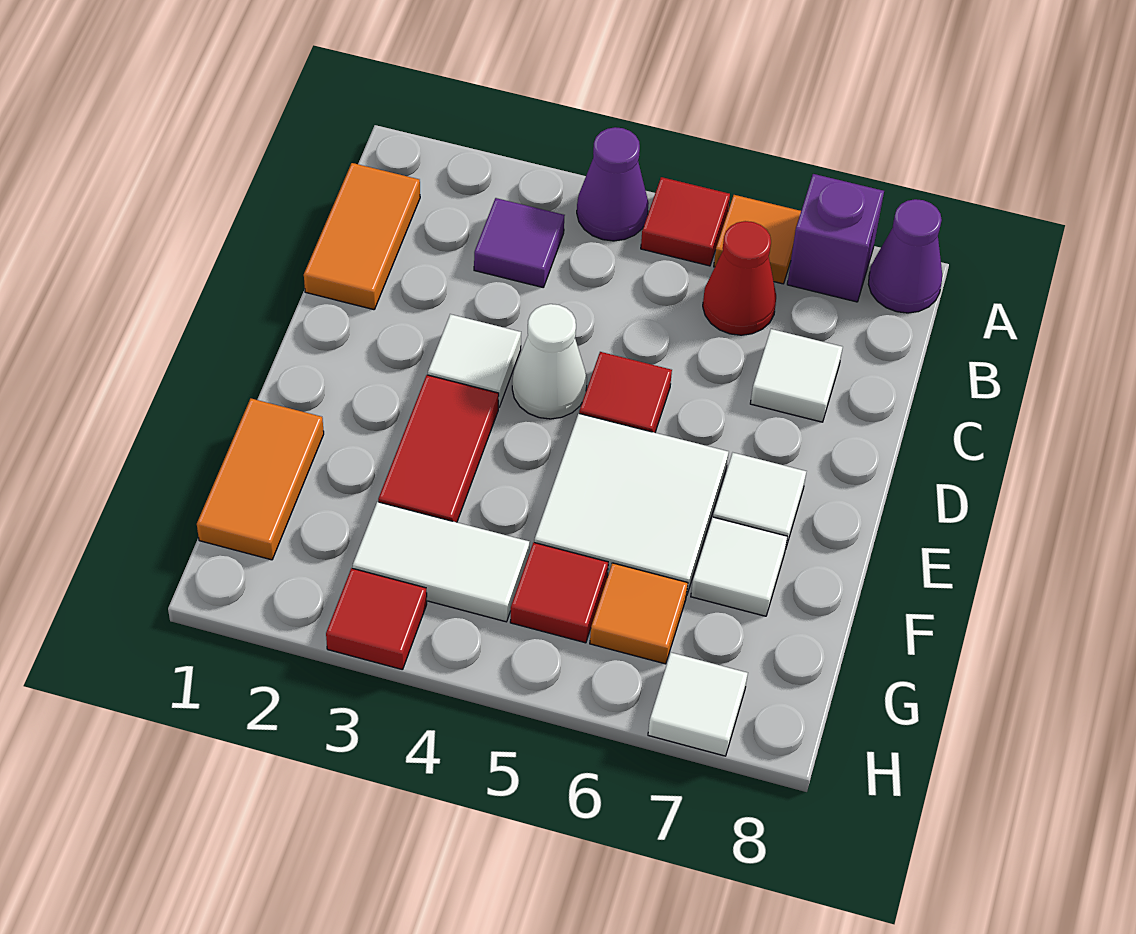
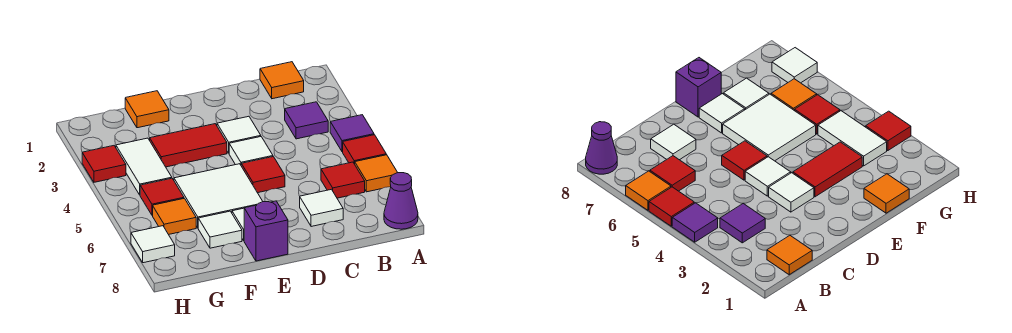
purple 1x1 cone [577,127,649,241] -> purple 1x1 tile [330,115,374,152]
purple 1x1 brick [787,174,884,302] -> purple 1x1 brick moved to [244,201,288,261]
orange 1x2 tile [304,163,420,310] -> orange 1x1 tile [260,62,304,99]
red 1x1 cone [703,221,776,335] -> red 1x1 tile [321,162,365,198]
white 1x1 cone [512,304,587,419] -> white 1x1 tile [229,137,273,165]
orange 1x2 tile [197,399,324,560] -> orange 1x1 tile [125,91,169,128]

